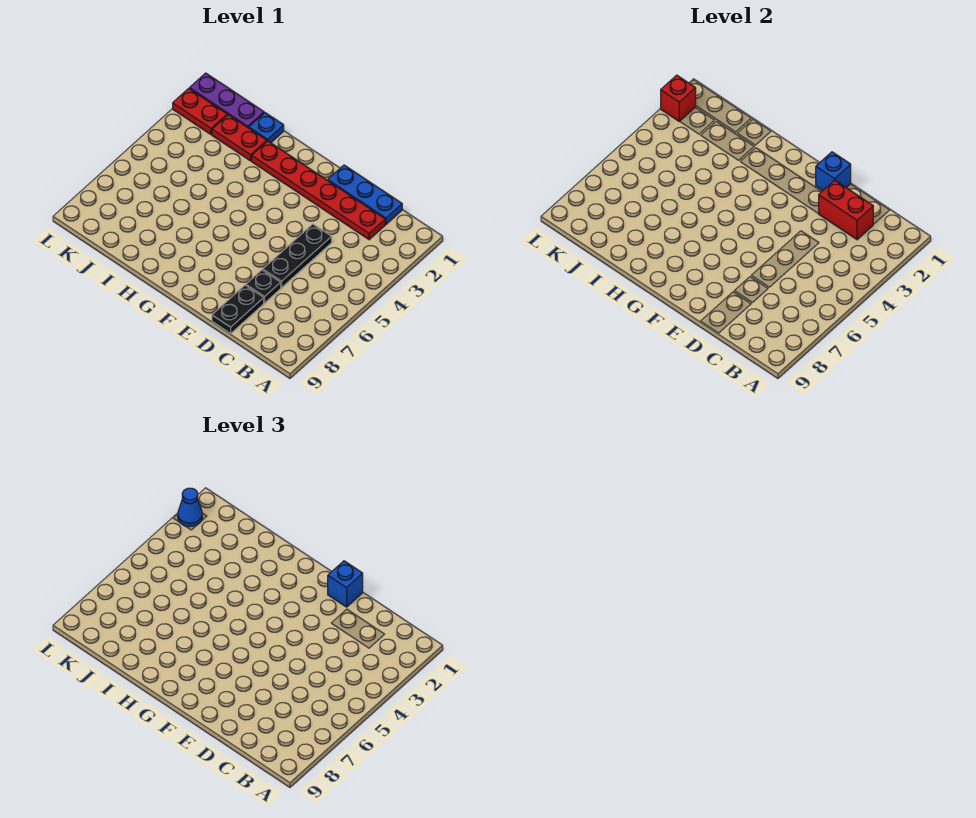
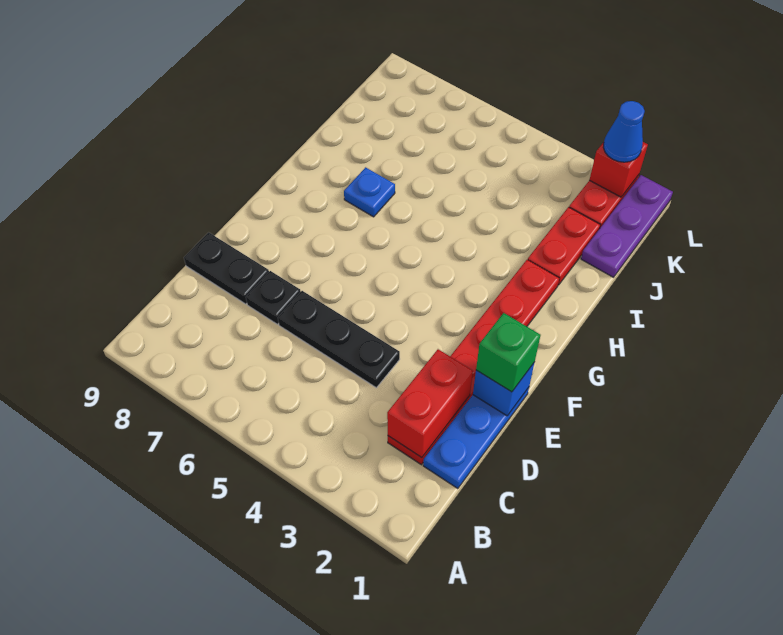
blue 1x1 brick [328,561,363,607] -> green 1x1 brick [476,313,541,392]
blue 1x1 plate [249,113,284,143] -> blue 1x1 plate moved to [344,167,395,217]

